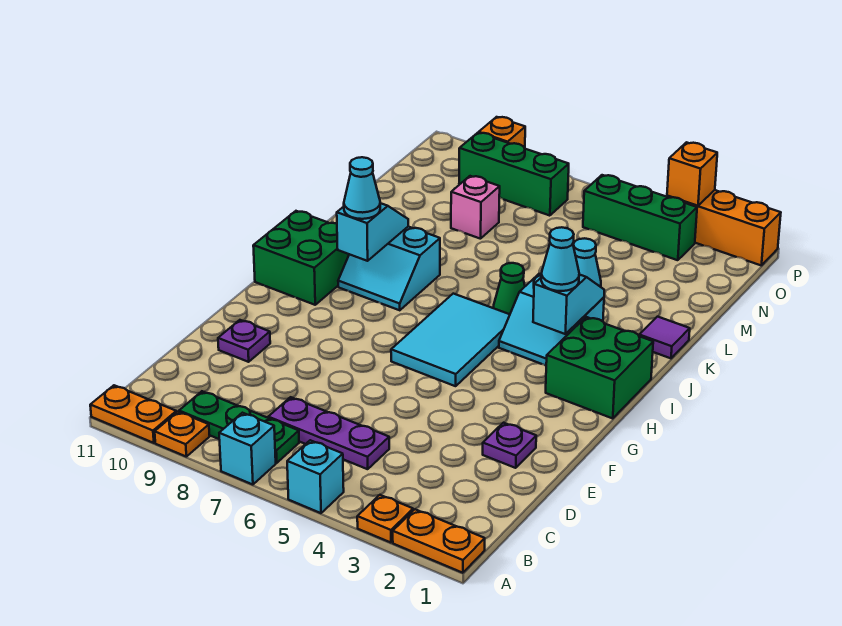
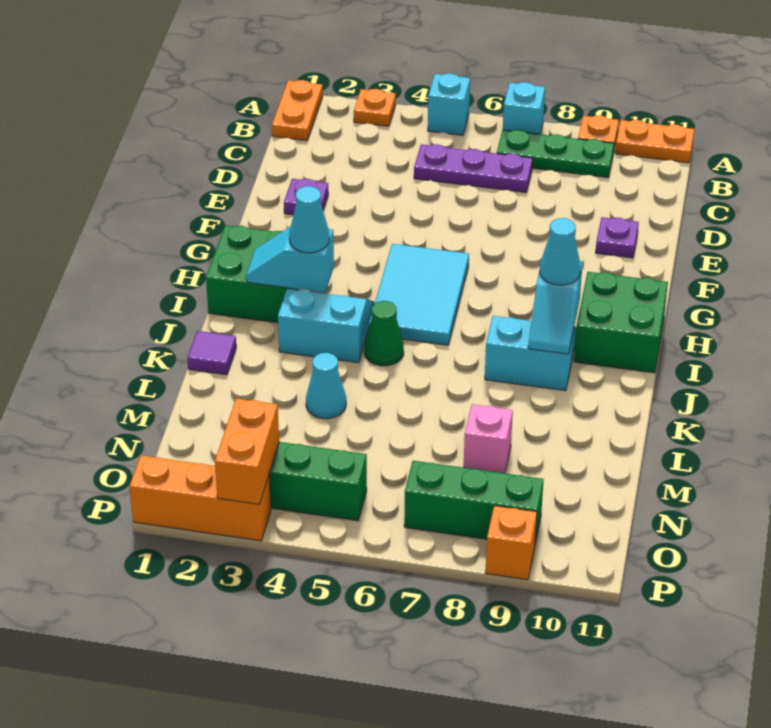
orange 1x2 plate [393,509,485,573] -> orange 1x2 plate turned to [272,80,323,141]
cyan 1x2 slope [533,275,604,334] -> cyan 1x2 slope turned to [246,226,334,293]
orange 1x1 brick [667,142,717,206] -> orange 1x2 brick [215,399,279,504]

